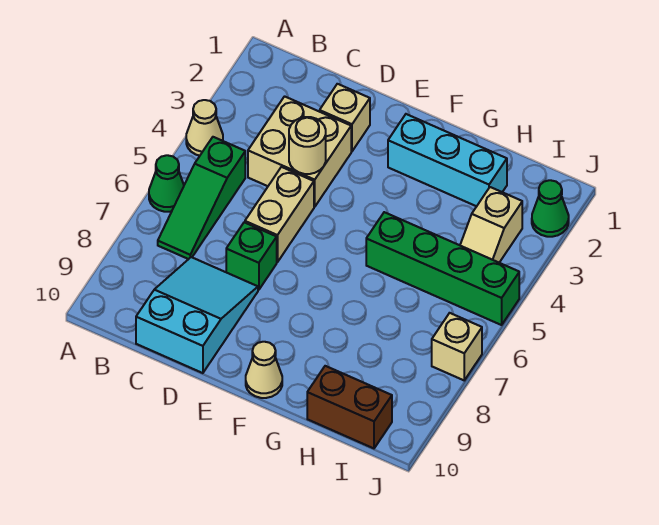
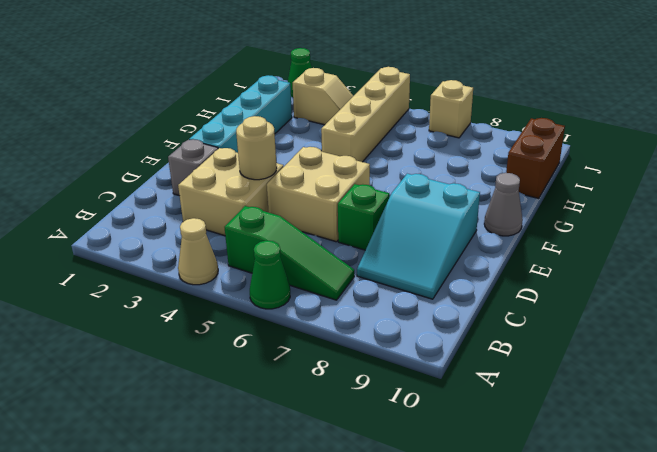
cyan 2x3 slope [136,257,258,373] -> cyan 2x3 slope turned to [357,174,480,299]
tan 1x1 brick [320,84,370,151] -> grey 1x1 brick [168,139,218,195]
tan 1x2 brick [245,167,314,262] -> tan 2x2 brick [267,147,370,242]
cyan 1x3 brick [388,114,507,206] -> cyan 1x4 brick [189,75,292,153]
tan 1x1 cone [246,342,282,398] -> grey 1x1 cone [484,173,523,236]
green 1x4 brick [366,212,519,325] -> tan 1x4 brick [321,67,410,162]

